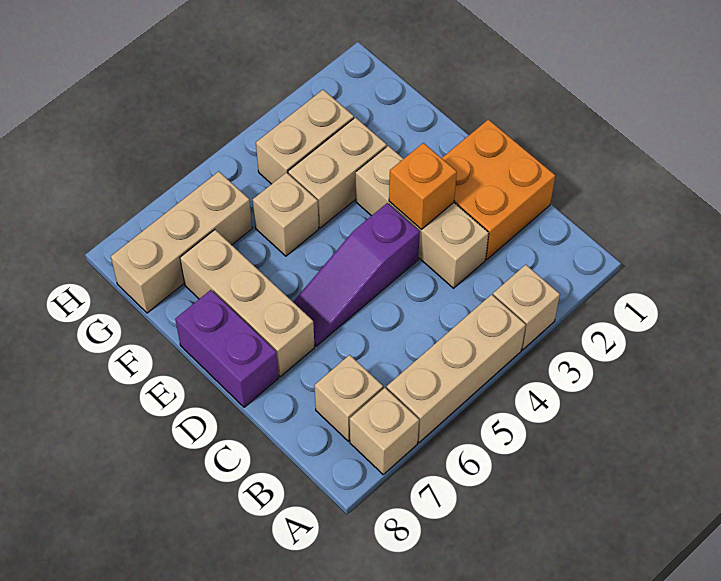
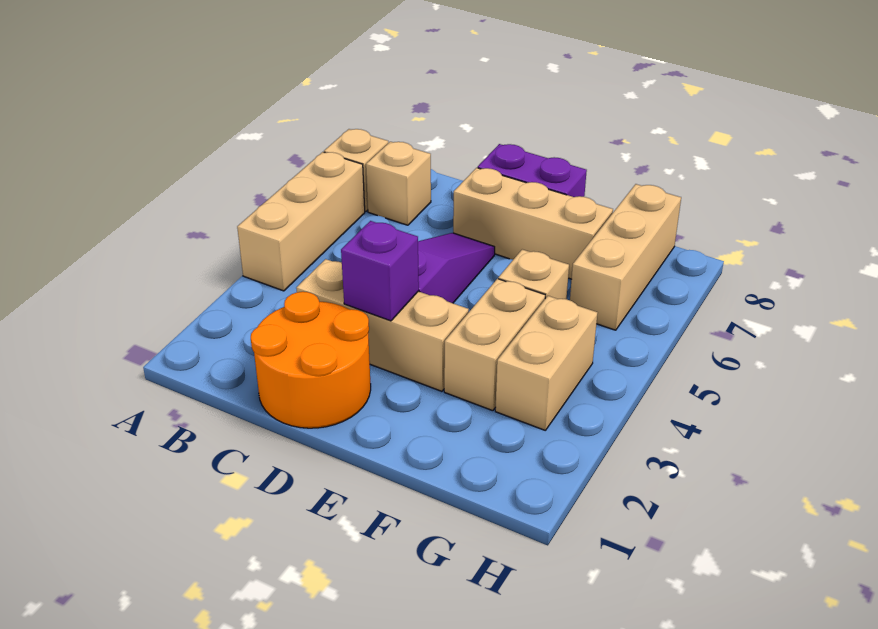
tan 1x1 brick [493,265,560,350] -> none
orange 2x2 brick [442,119,555,259] -> orange 2x2 round brick [251,292,371,428]
orange 1x1 brick [389,143,457,229] -> purple 1x1 brick [341,221,419,321]

